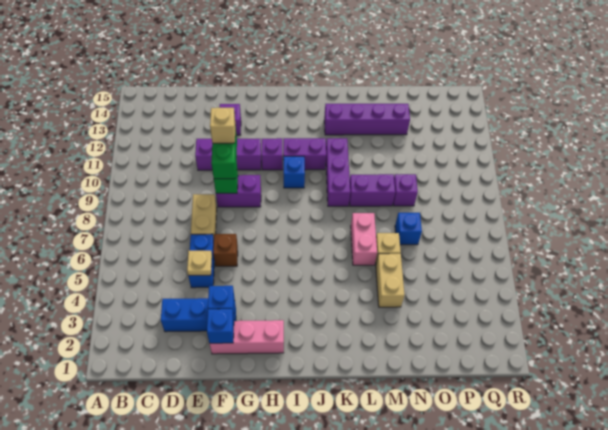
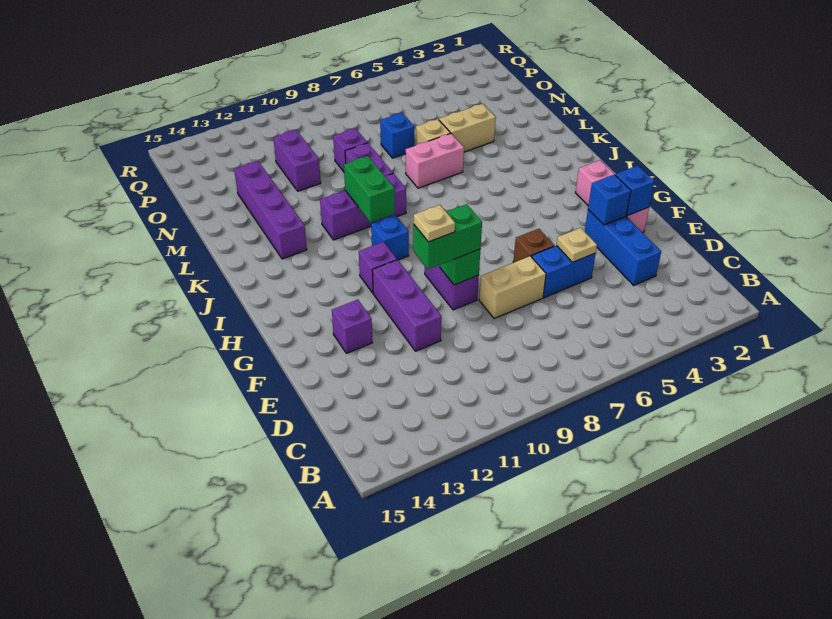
tan 1x1 brick [210,108,236,143] -> tan 1x1 plate [413,205,455,242]
purple 1x2 brick [283,138,326,170] -> purple 1x2 brick moved to [273,130,321,191]
none -> green 1x2 brick [344,156,395,222]

